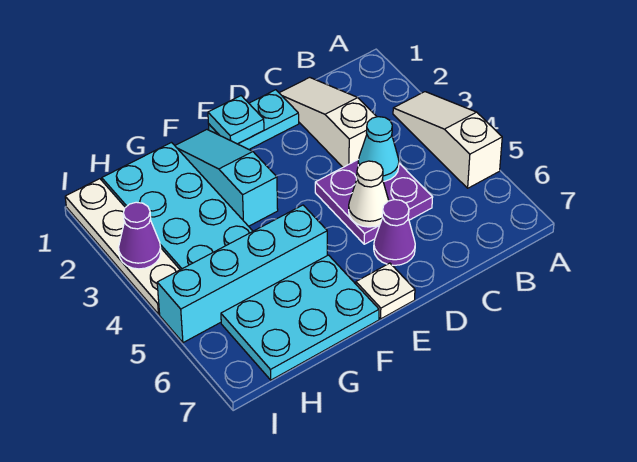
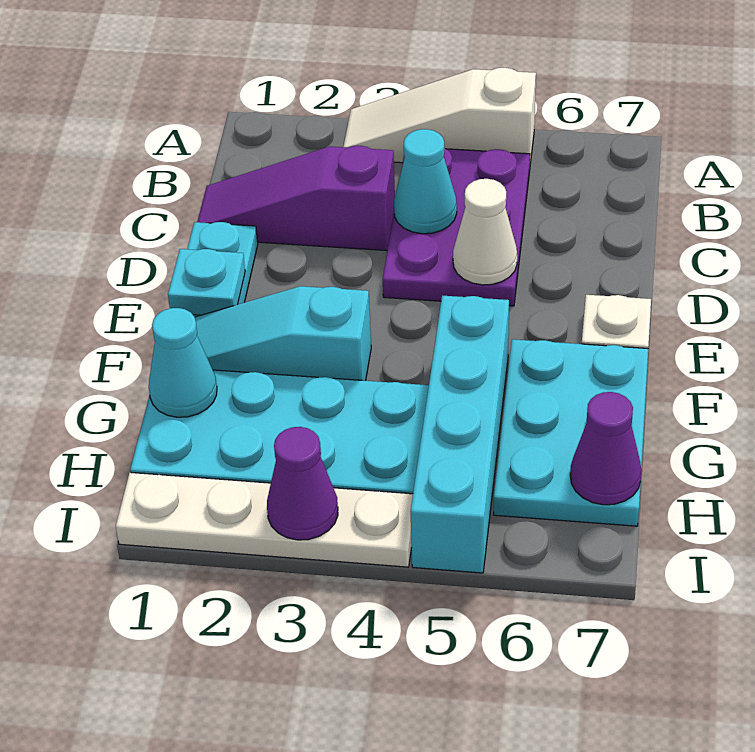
white 1x3 slope [280,77,377,167] -> purple 1x3 slope [197,146,395,251]
purple 2x2 plate [315,159,433,244] -> purple 2x3 plate [383,148,530,306]
purple 1x1 cone [374,200,415,265] -> purple 1x1 cone moved to [570,392,642,505]
none -> cyan 1x1 cone [149,308,217,417]

